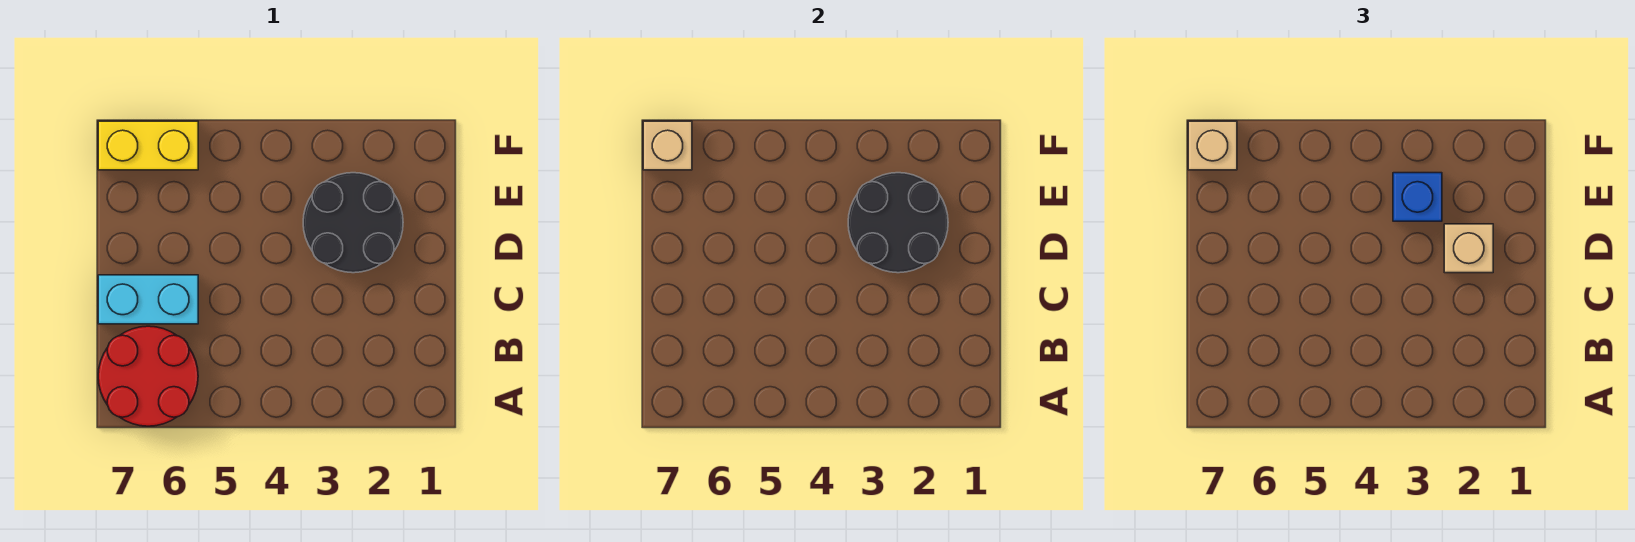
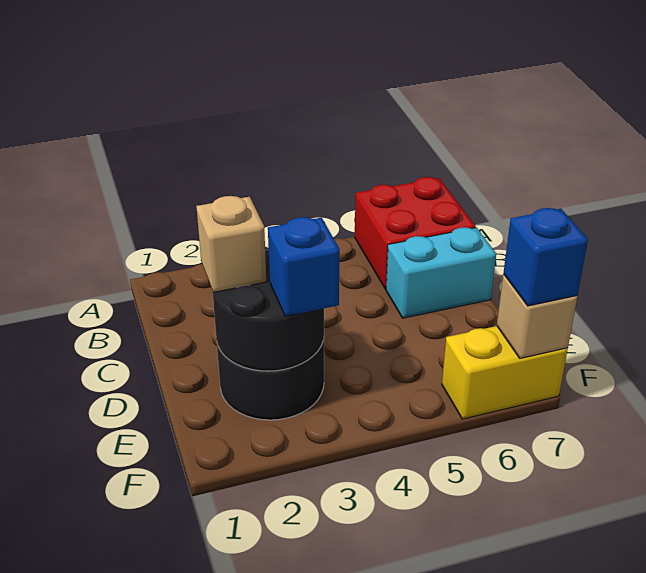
red 2x2 round brick [98,326,198,426] -> red 2x2 brick [355,177,476,289]
tan 1x1 brick [1188,121,1237,170] -> blue 1x1 brick [503,208,588,306]

